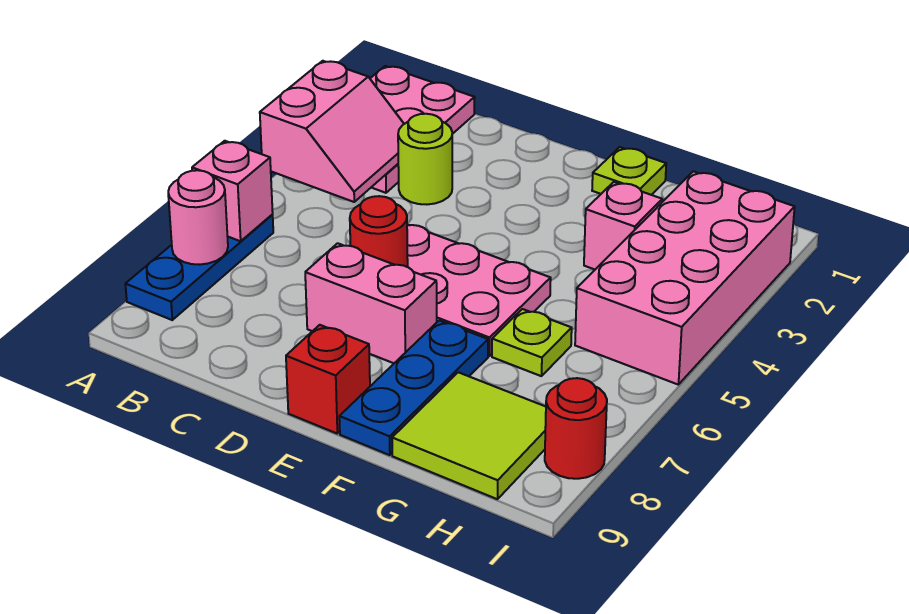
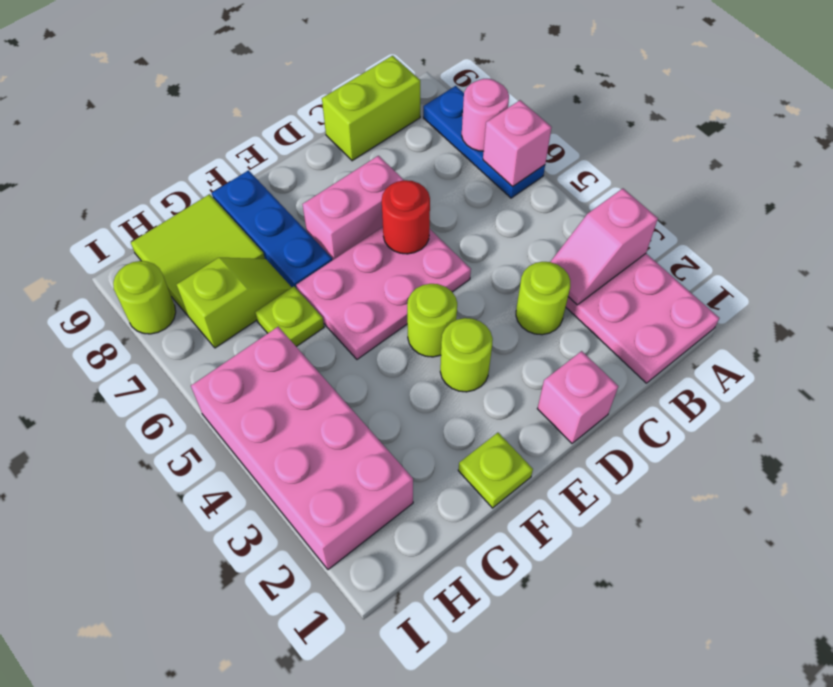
pink 2x2 slope [260,61,404,202] -> pink 1x2 slope [551,189,658,305]
none -> lime 1x2 brick [322,56,420,161]
none -> lime 1x1 round brick [440,318,493,392]
none -> lime 1x1 round brick [407,284,457,357]
red 1x1 brick [286,325,370,433] -> none
pink 1x1 brick [584,182,662,269] -> pink 1x1 brick moved to [537,351,618,443]
none -> lime 1x2 slope [177,258,292,348]
red 1x1 round brick [545,378,607,479] -> lime 1x1 round brick [113,261,176,334]

